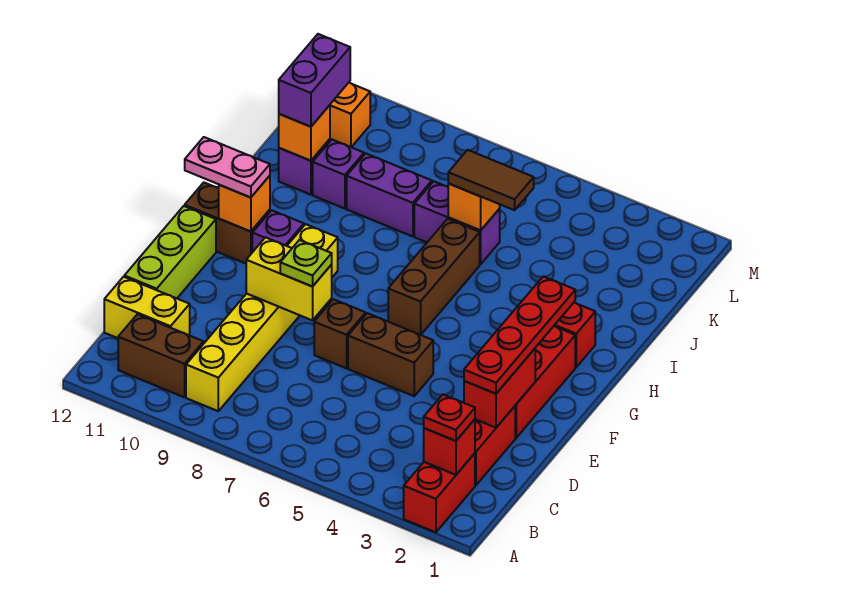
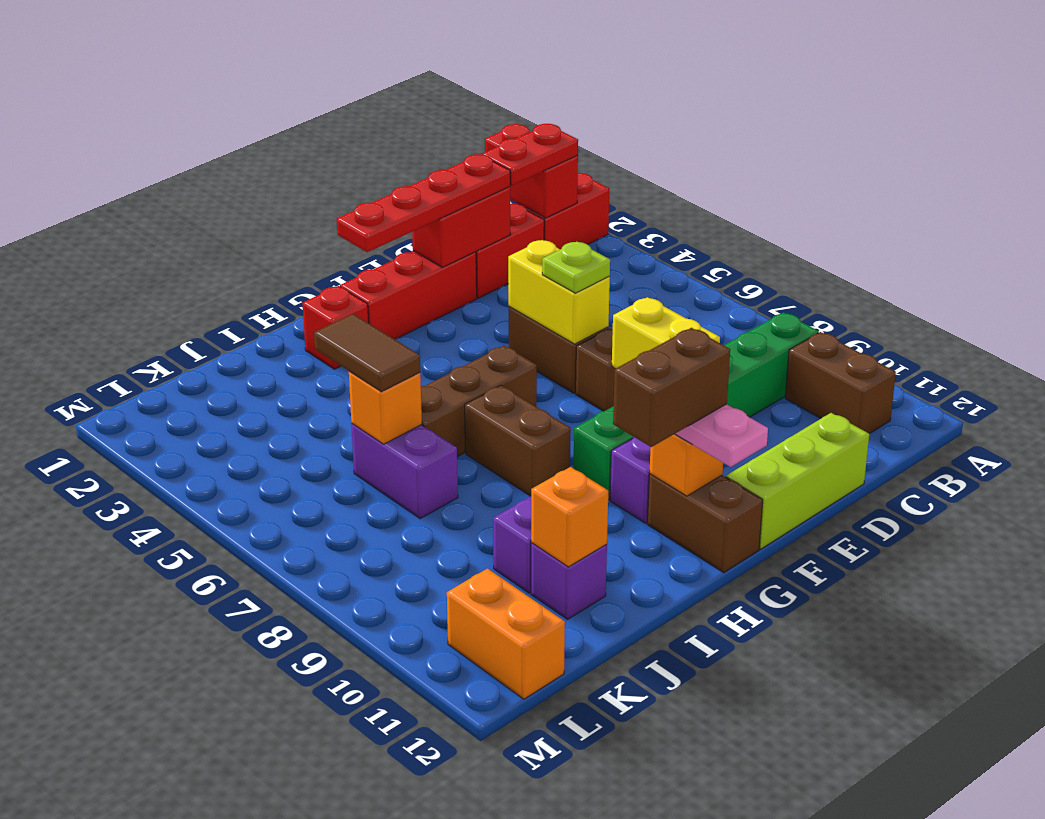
red 1x1 brick [424,419,475,475] -> red 1x2 brick [485,124,578,218]
red 1x1 plate [424,395,475,441] -> red 1x2 plate [482,124,578,185]
yellow 1x6 brick [186,224,338,411] -> green 1x6 brick [574,312,819,500]
yellow 1x2 brick [104,277,190,338] -> yellow 1x2 brick moved to [508,240,610,344]
lime 1x1 plate [280,240,332,287] -> lime 1x1 plate moved to [542,242,610,293]
none -> brown 1x2 brick [613,328,730,447]
none -> brown 1x2 brick [465,386,571,496]
purple 1x2 brick [347,154,432,236] -> none
purple 1x2 brick [279,34,350,127] -> none

